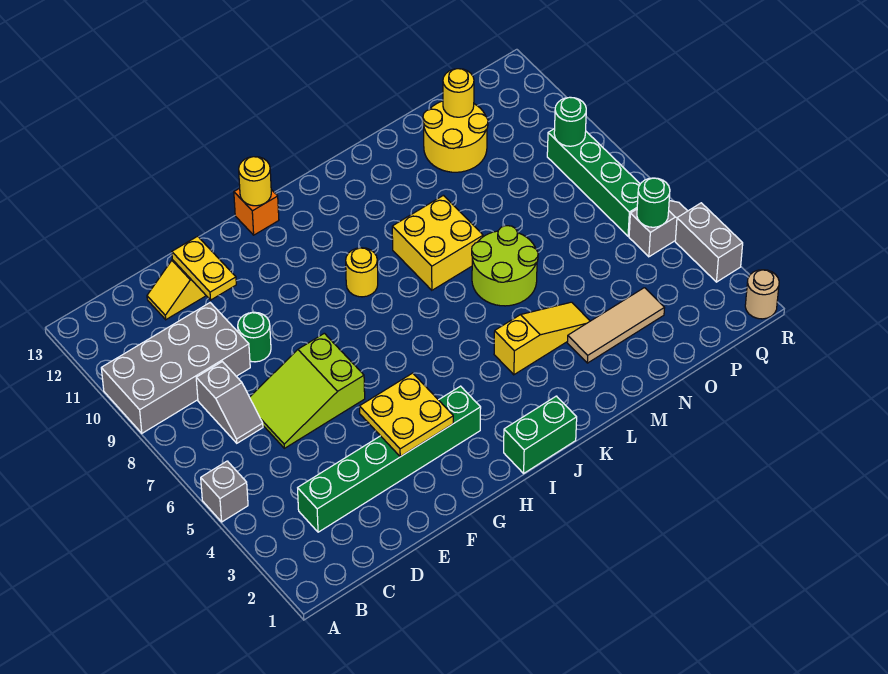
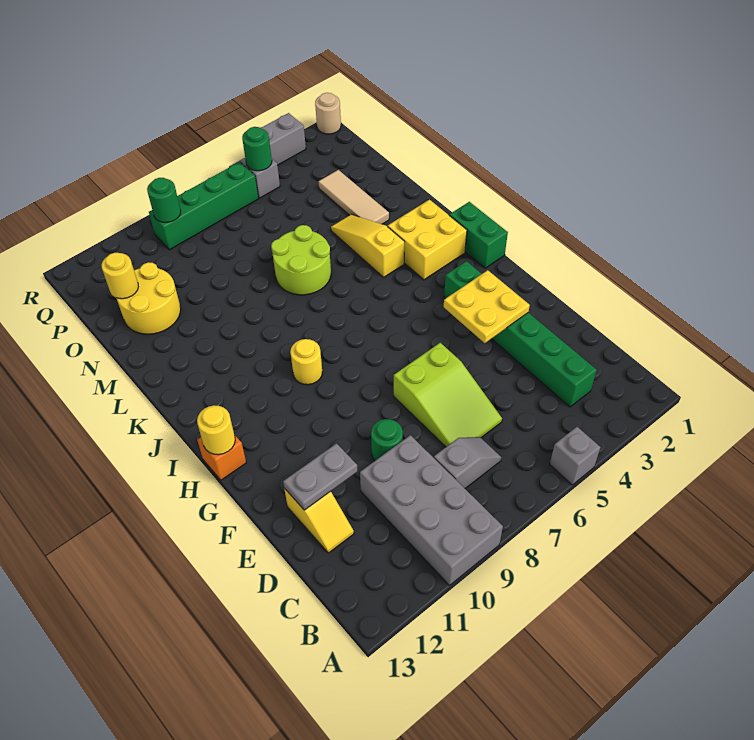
yellow 1x2 plate [172,236,236,300] -> grey 1x2 plate [283,444,357,510]
yellow 2x2 brick [392,195,483,290] -> yellow 2x2 brick moved to [388,200,467,280]

